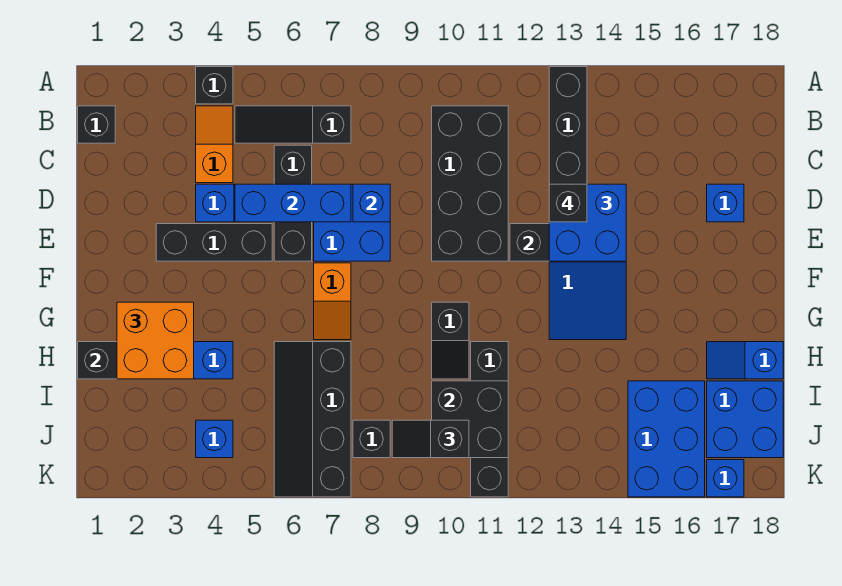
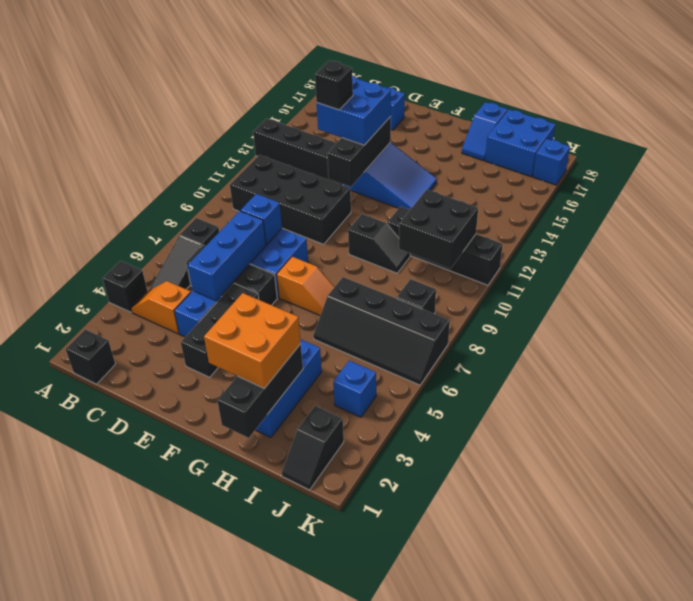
blue 2x3 brick [628,381,705,497] -> none
black 1x2 slope [392,420,469,458] -> black 1x2 slope moved to [282,406,344,490]

